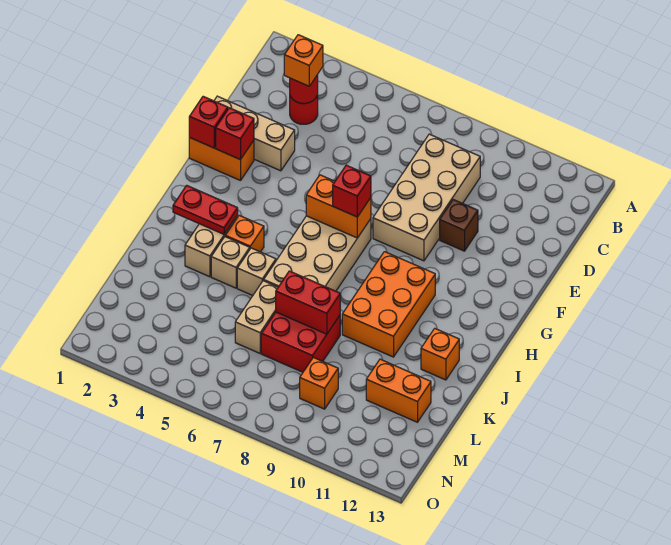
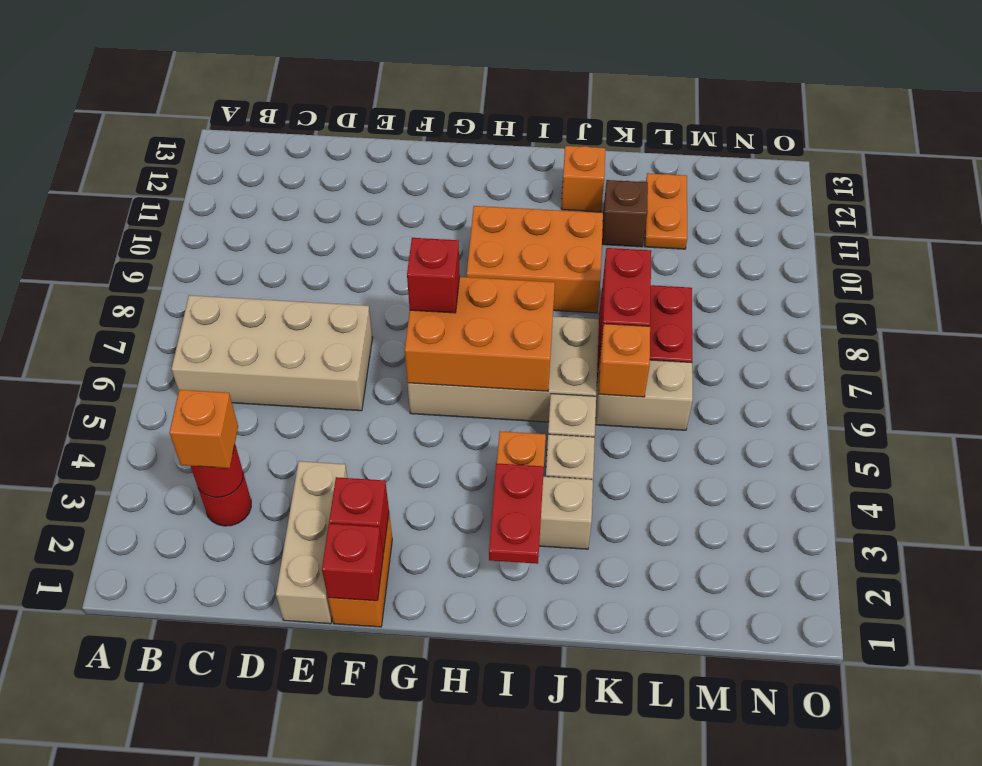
tan 2x4 brick [373,134,480,261] -> tan 2x4 brick moved to [171,295,373,411]
brown 1x1 brick [440,200,478,251] -> brown 1x1 brick moved to [602,180,648,247]
orange 1x2 brick [306,175,371,238] -> orange 2x3 brick [405,277,555,391]
orange 1x2 brick [366,359,431,422] -> orange 1x2 plate [645,173,687,249]
orange 1x1 brick [300,357,338,409] -> orange 1x1 brick moved to [599,324,650,397]

